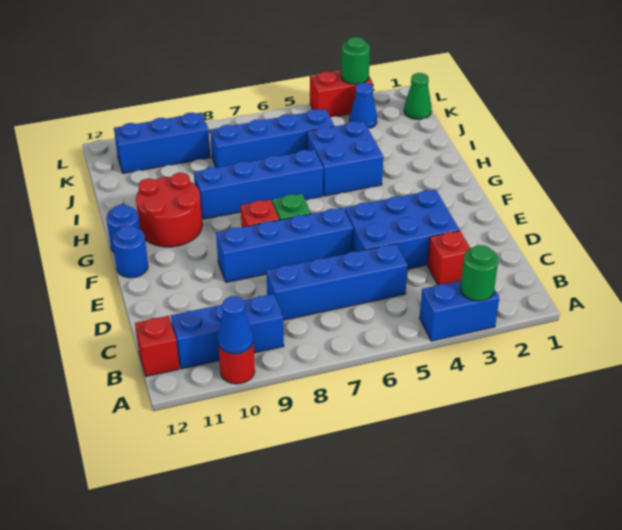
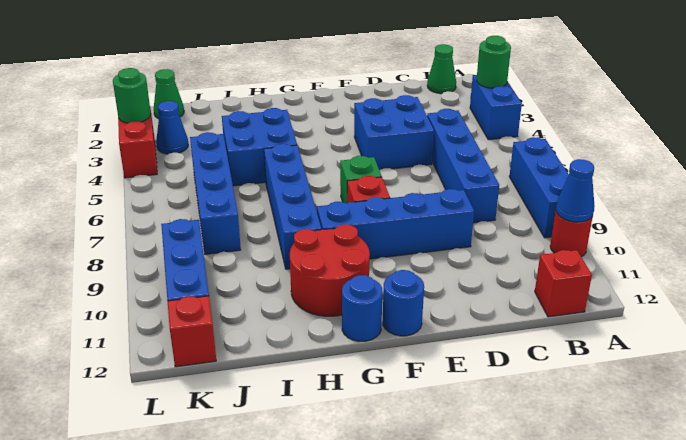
none -> green 1x1 cone [427,44,456,94]
blue 1x3 brick [171,294,284,369] -> blue 1x3 brick moved to [509,137,569,238]
red 1x1 brick [428,231,470,285] -> red 1x1 brick moved to [168,296,216,367]
blue 2x3 brick [345,190,459,269] -> blue 2x2 brick [354,95,434,170]
blue 1x4 brick [216,208,353,283] -> blue 1x4 brick turned to [317,189,474,259]

